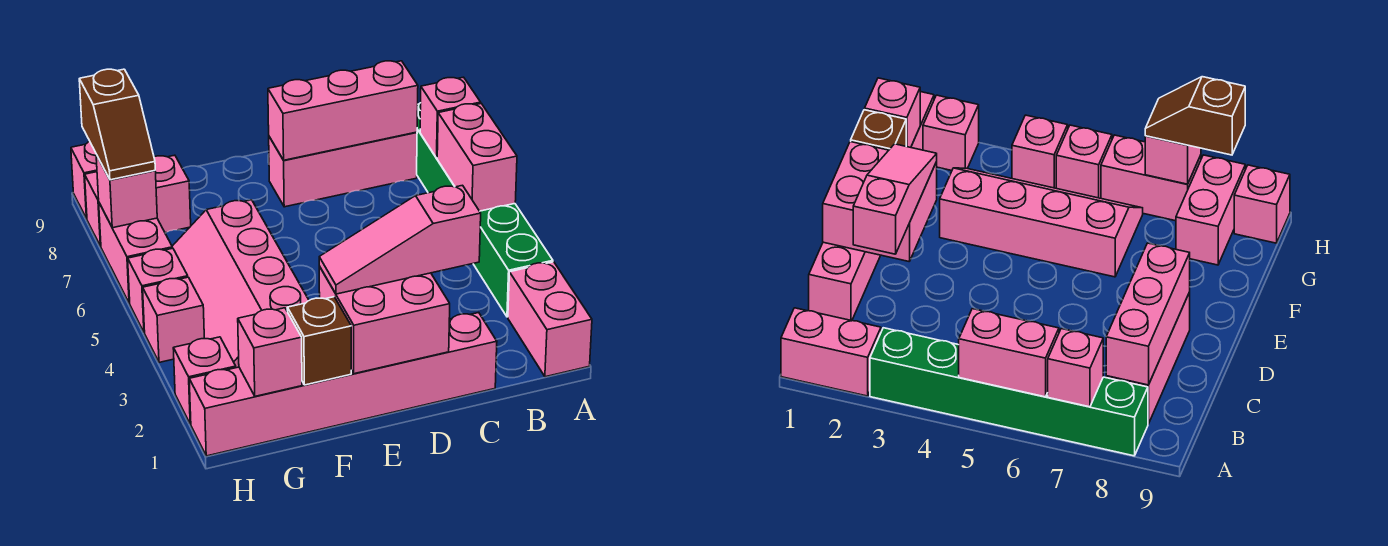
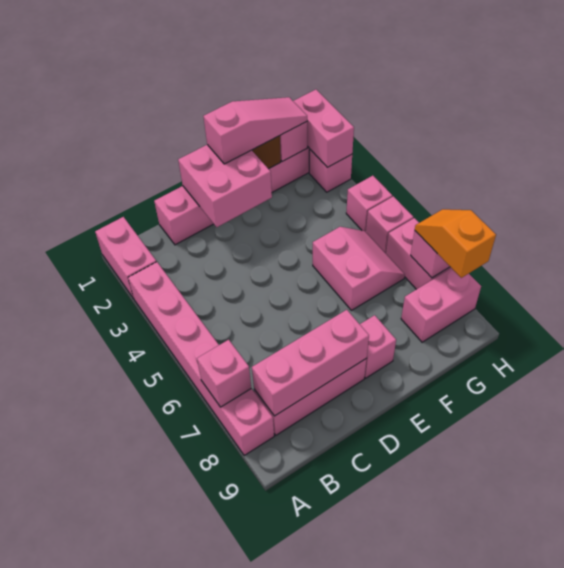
green 1x6 brick [417,103,553,317] -> pink 1x6 brick [128,262,274,455]
pink 1x2 brick [437,104,517,211] -> pink 1x2 brick moved to [293,90,354,167]
pink 1x3 slope [319,185,481,294] -> pink 1x3 slope moved to [203,97,307,164]
pink 2x4 slope [172,200,309,368] -> pink 2x2 slope [313,227,405,310]
brown 1x2 slope [79,69,155,180] -> orange 1x2 slope [415,209,496,278]
pink 1x1 brick [71,141,97,219] -> pink 1x1 brick moved to [360,315,396,378]

